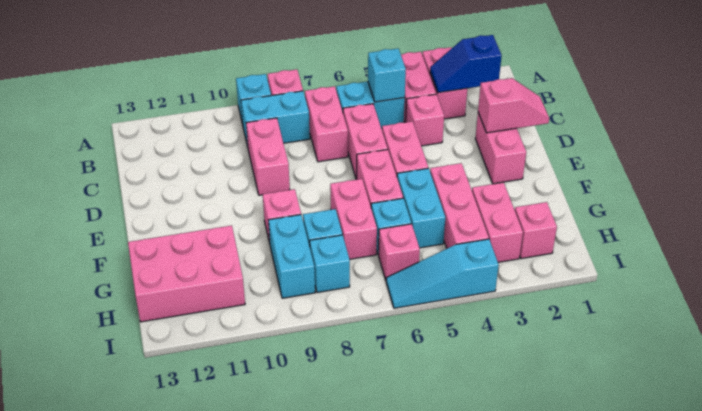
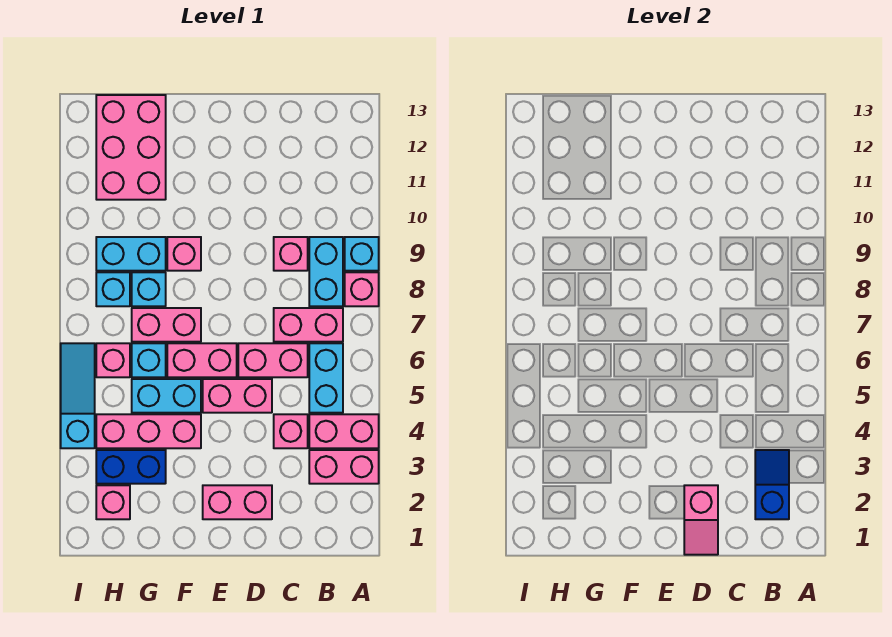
cyan 1x1 brick [368,49,406,102] -> none
pink 1x2 brick [246,118,290,195] -> pink 1x1 brick [274,237,308,271]
pink 1x2 brick [472,182,523,262] -> blue 1x2 brick [96,450,166,484]

